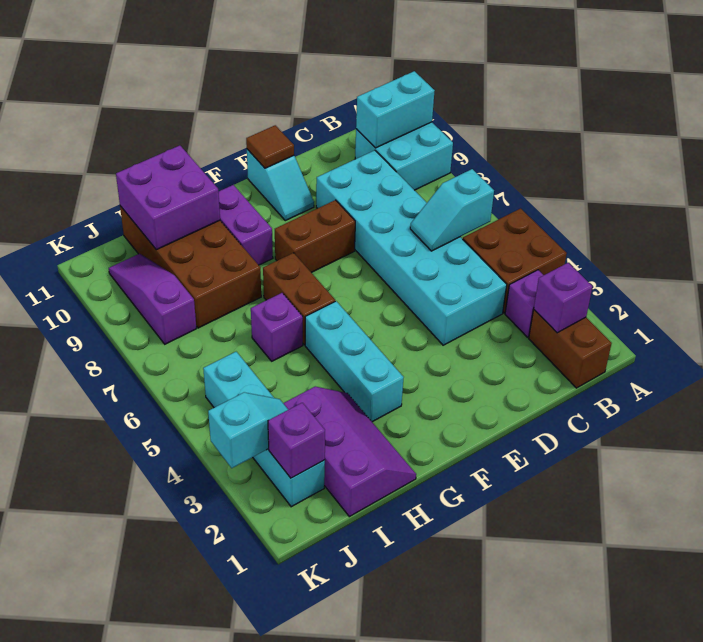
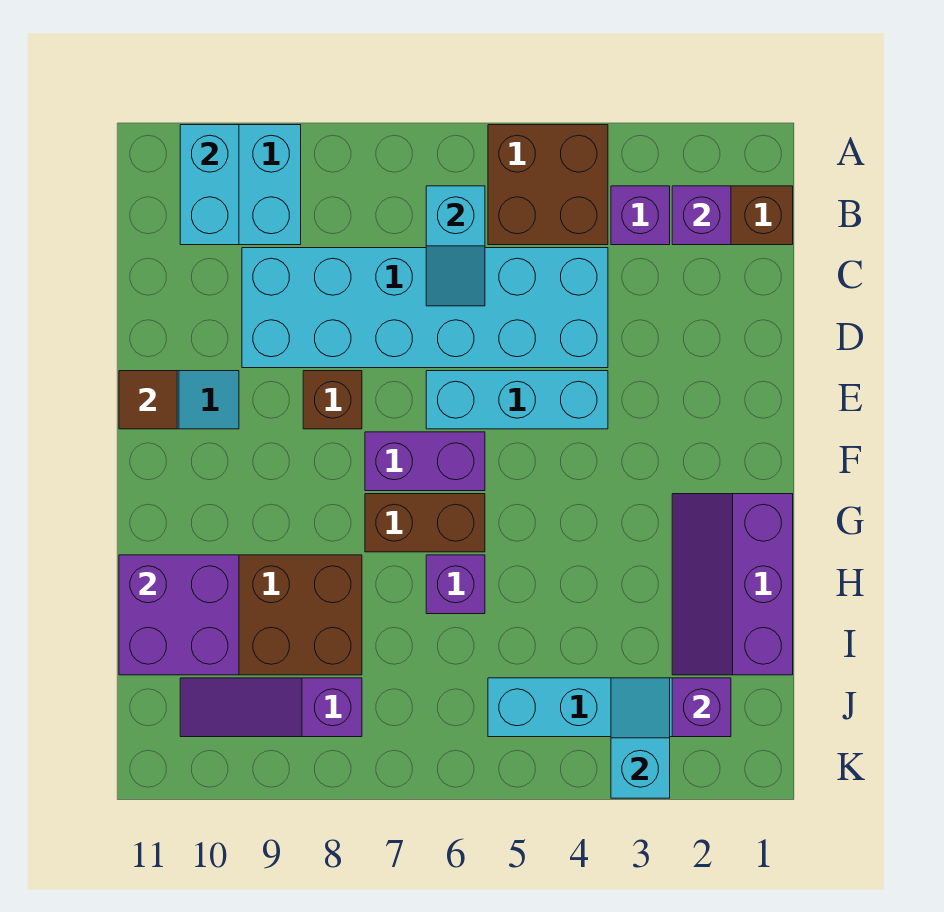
brown 1x2 brick [275,200,355,273] -> brown 1x1 brick [303,371,362,429]
cyan 1x3 brick [305,301,404,422] -> cyan 1x3 brick moved to [426,371,608,429]
purple 1x2 brick [218,185,273,265] -> purple 1x2 brick moved to [365,432,485,491]
purple 2x3 slope [283,387,416,517] -> purple 2x3 slope turned to [672,494,793,675]

